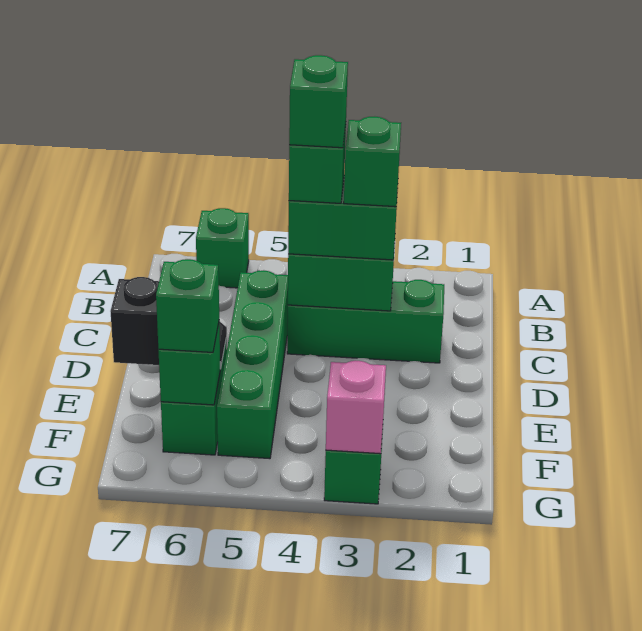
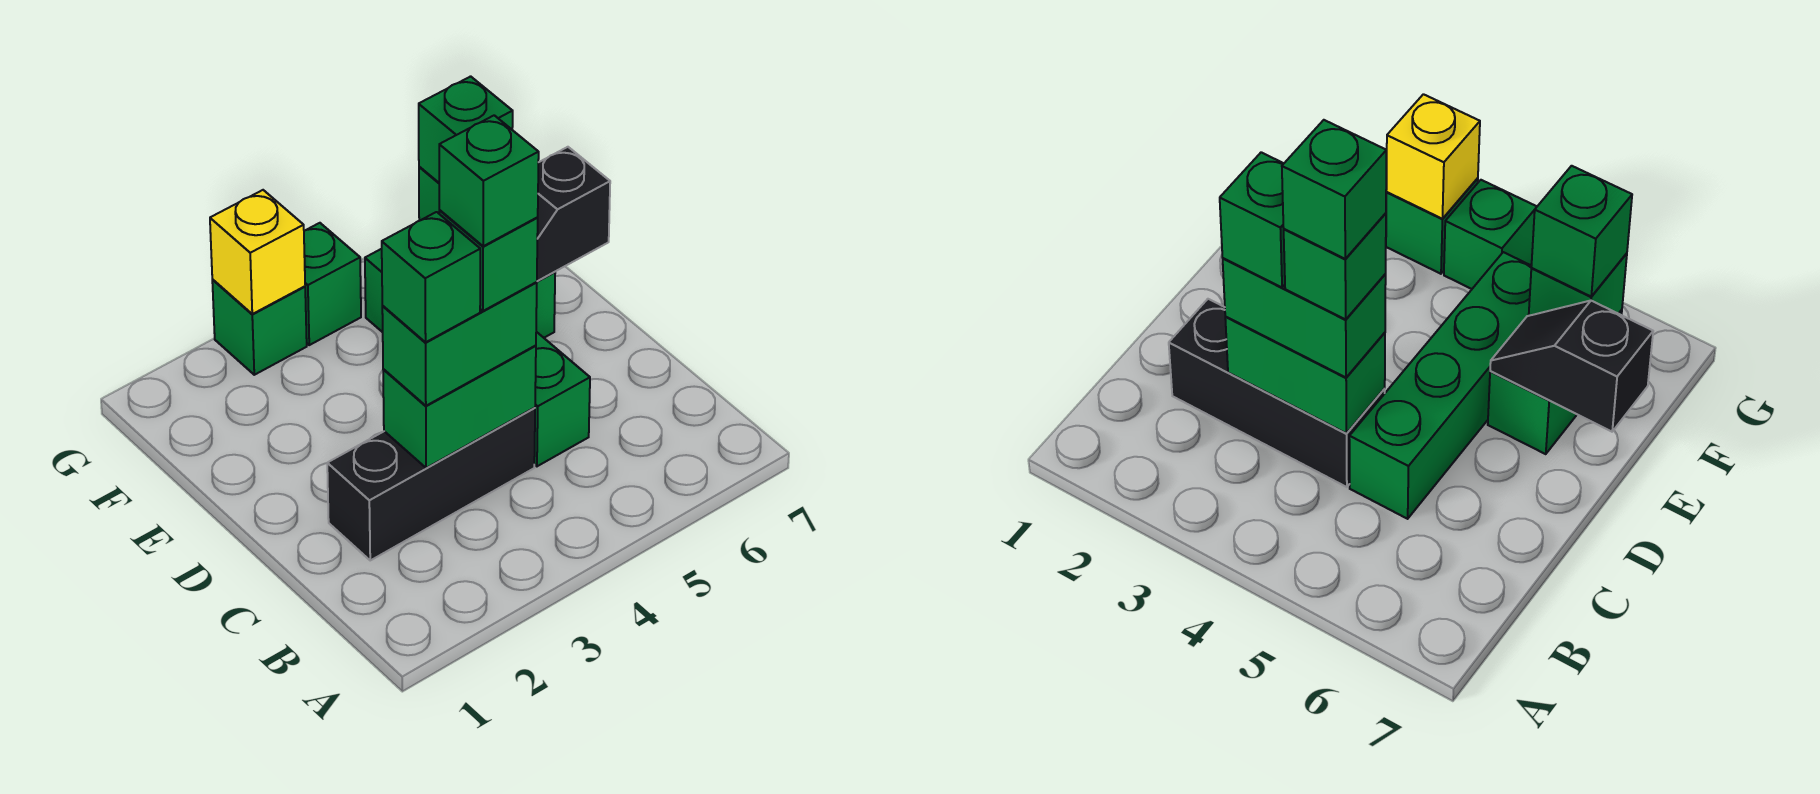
green 1x1 brick [196,208,249,288] -> green 1x1 brick moved to [304,223,361,345]
green 1x3 brick [287,280,444,363] -> black 1x3 brick [327,408,535,560]
pink 1x1 brick [326,361,386,454] -> yellow 1x1 brick [210,190,305,314]

